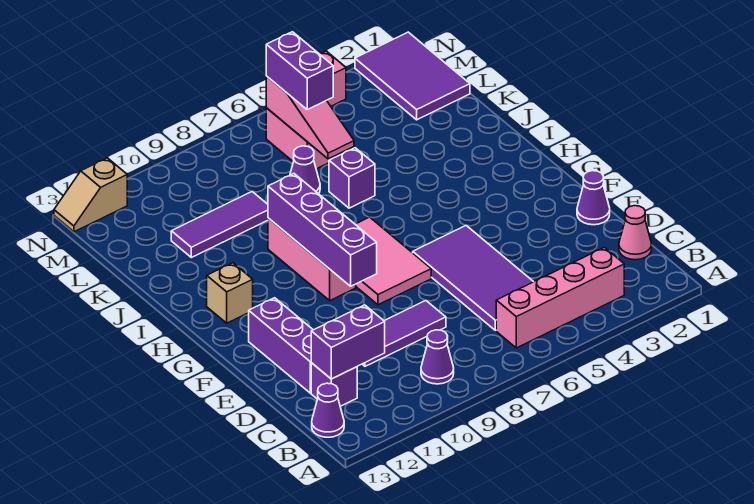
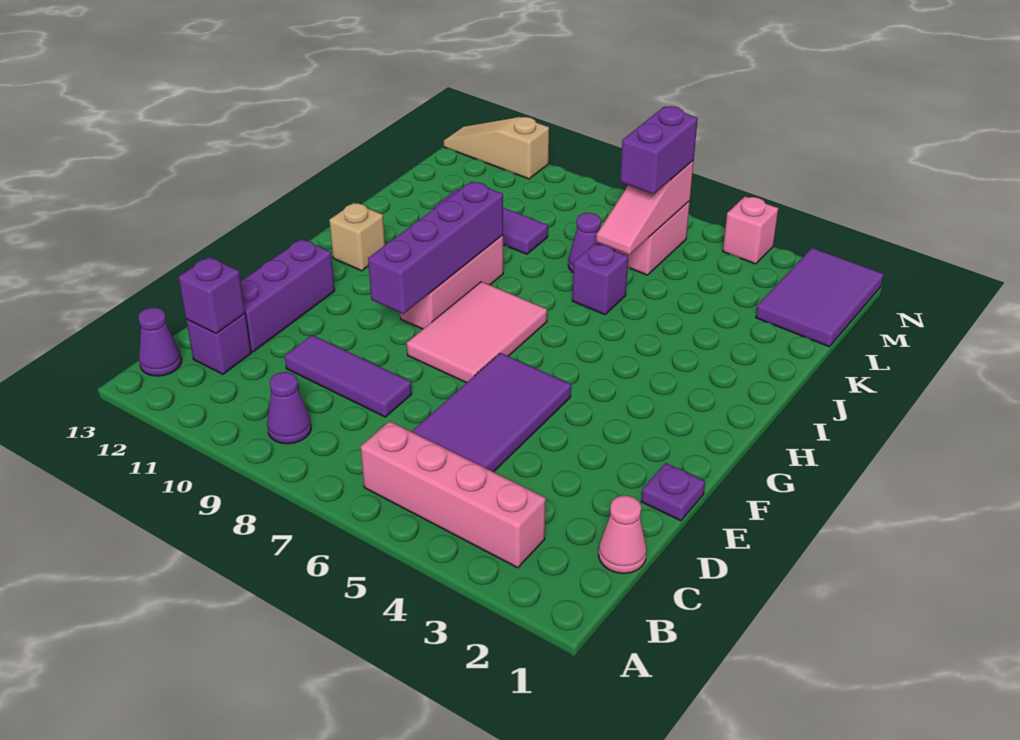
purple 1x2 brick [311,305,385,379] -> purple 1x1 brick [178,257,245,334]
purple 1x1 cone [577,171,610,225] -> purple 1x1 plate [641,463,705,521]
tan 1x2 slope [54,158,127,232] -> tan 1x3 slope [444,117,549,179]

